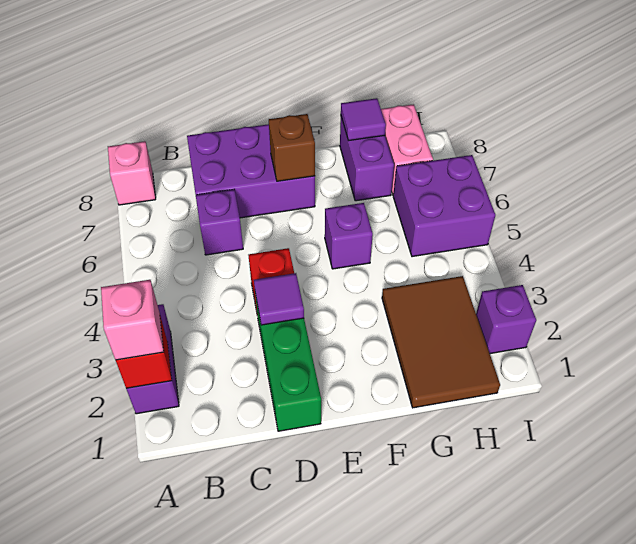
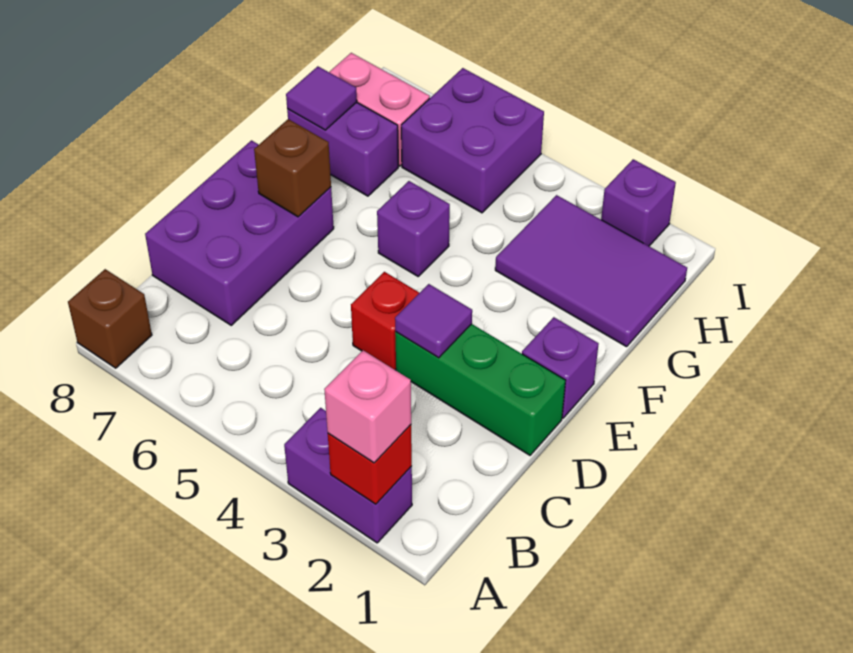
pink 1x1 brick [108,141,156,205] -> brown 1x1 brick [68,269,152,368]
purple 1x1 brick [196,190,243,255] -> purple 1x1 brick moved to [522,317,599,418]
brown 2x3 tile [382,276,500,408] -> purple 2x3 tile [495,195,687,347]

